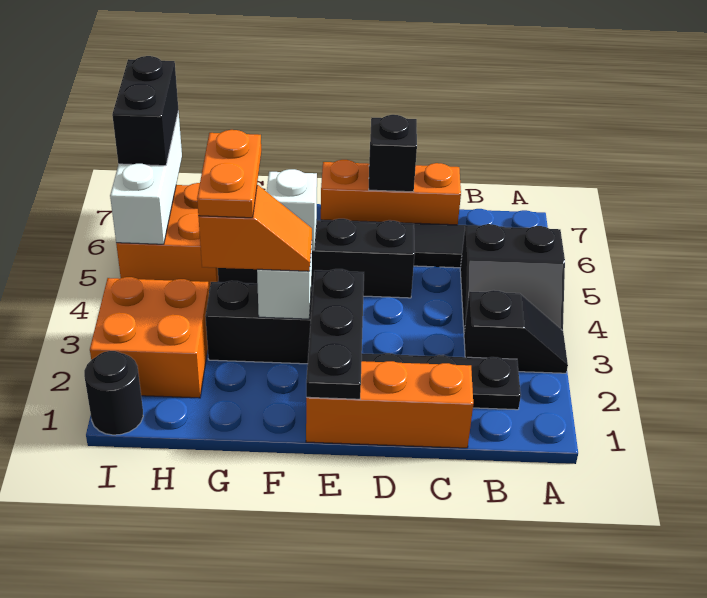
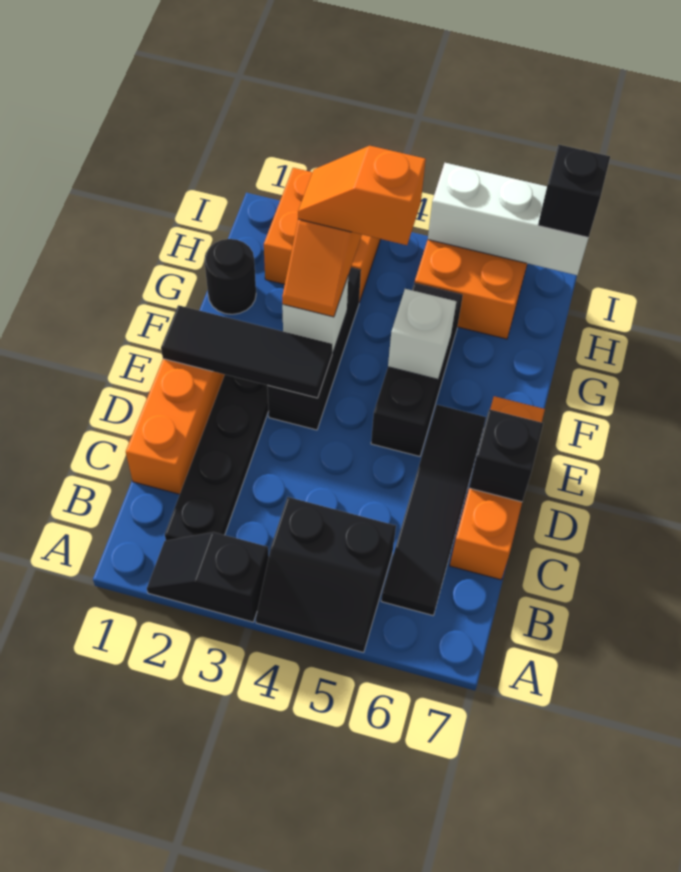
black 1x2 slope [464,290,568,373] -> black 1x2 slope turned to [147,532,269,622]
black 2x2 slope [460,224,565,331] -> black 2x2 slope turned to [256,497,396,652]
black 1x4 brick [218,219,415,298] -> black 1x3 brick [371,283,463,456]
black 1x3 plate [306,269,364,399] -> black 1x3 tile [161,305,332,398]
orange 1x2 plate [197,130,261,218] -> orange 1x2 slope [298,146,426,245]
black 1x1 round brick [84,351,143,435] -> black 1x1 round brick moved to [204,239,256,314]
black 1x2 brick [112,56,178,166] -> black 1x1 brick [538,144,610,238]

